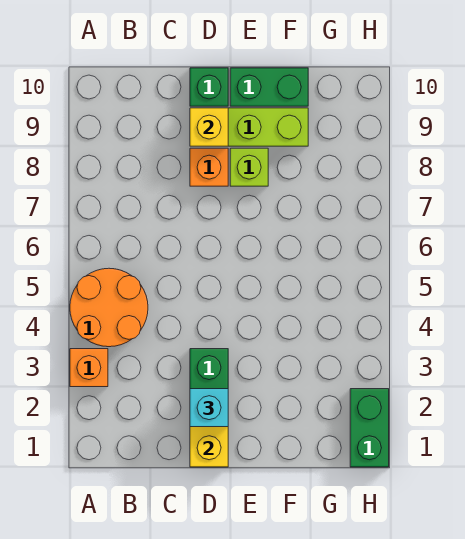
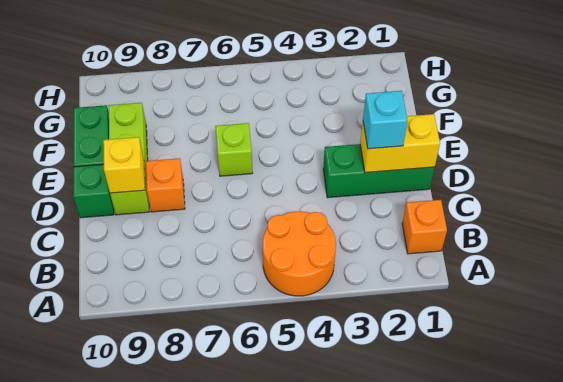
orange 1x1 brick [70,349,108,387] -> orange 1x1 brick moved to [402,200,447,254]
lime 1x1 brick [230,148,268,186] -> lime 1x1 brick moved to [215,123,253,176]
green 1x2 brick [350,389,389,467] -> none

